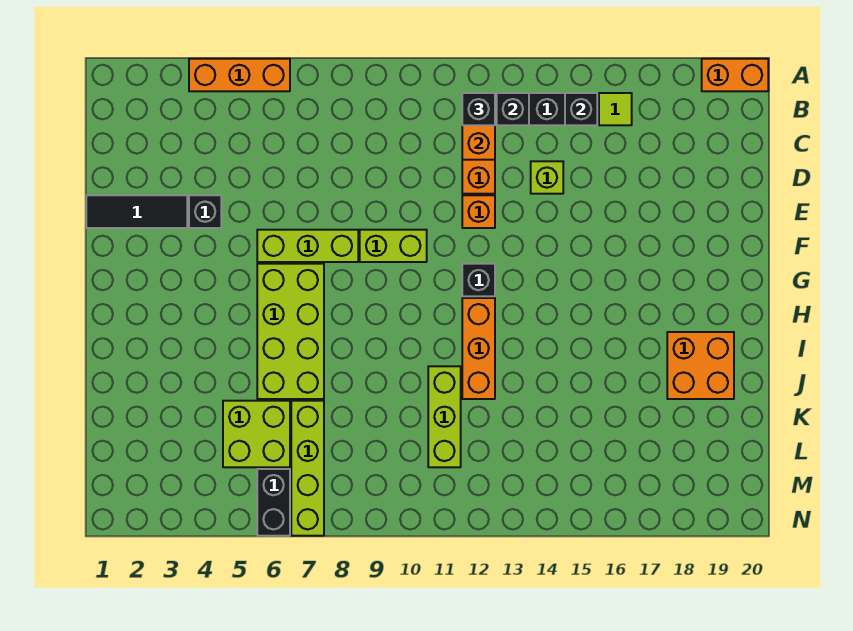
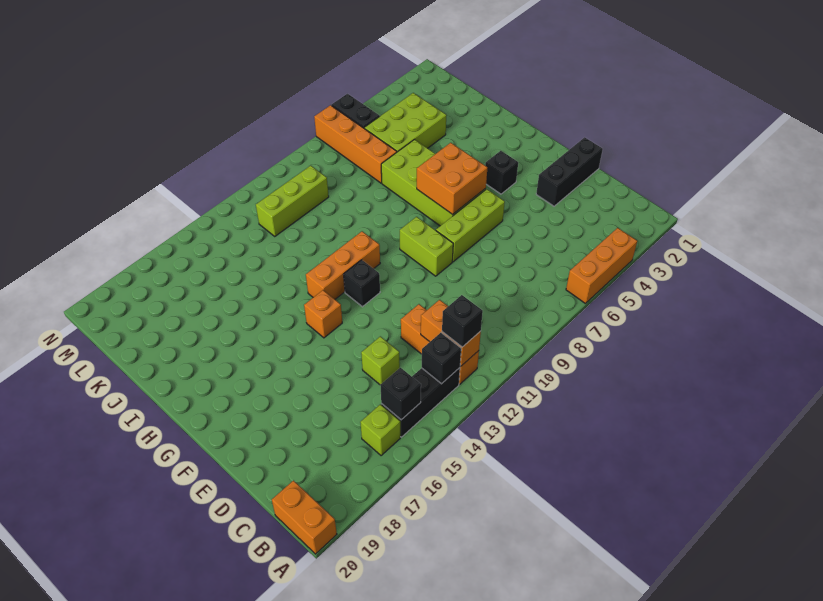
orange 1x2 brick [702,59,768,91] -> orange 1x2 brick turned to [272,481,337,554]
lime 1x1 tile [599,93,632,125] -> lime 1x1 brick [360,404,400,456]
black 1x3 tile [86,195,187,228] -> black 1x3 brick [536,137,603,206]
black 1x1 brick [189,195,221,228] -> black 1x1 brick moved to [485,151,518,194]
orange 1x1 brick [462,195,495,228] -> orange 1x1 brick moved to [304,290,342,338]
lime 1x2 brick [360,230,427,262] -> lime 1x2 brick turned to [400,217,453,276]
orange 1x3 brick [462,298,495,399] -> orange 1x3 brick turned to [306,231,380,299]
orange 2x2 brick [667,332,734,399] -> orange 2x2 brick moved to [417,143,487,214]
lime 1x3 brick [428,366,461,467] -> lime 1x3 brick turned to [256,166,329,236]
lime 2x2 brick [223,401,290,467] -> lime 2x3 brick [364,93,446,152]
lime 1x4 brick [291,401,324,536] -> orange 1x4 brick [314,105,397,183]

